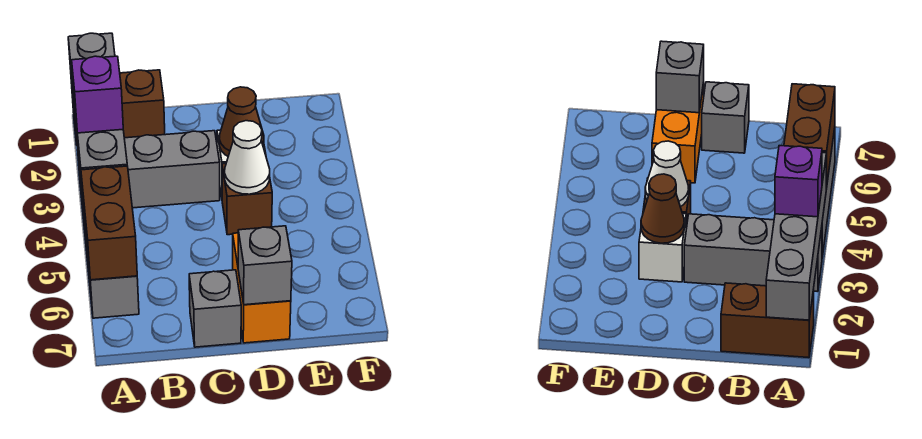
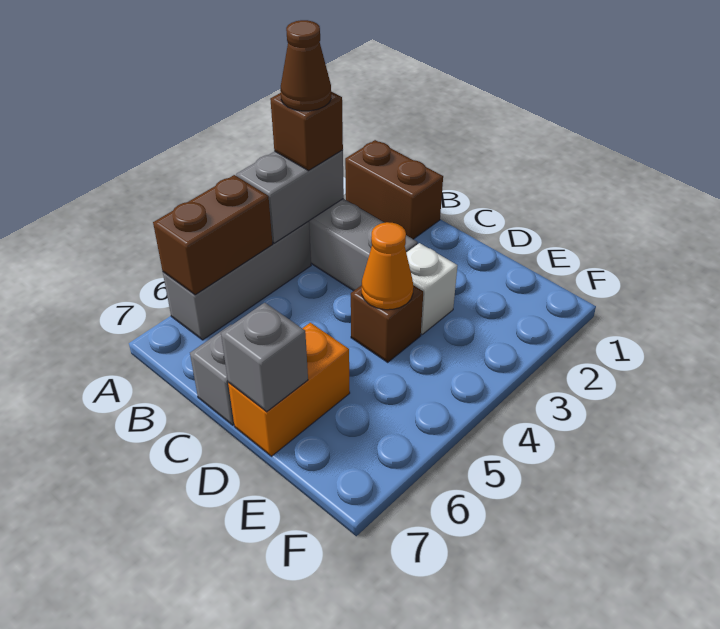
grey 1x4 brick [68,33,127,197] -> grey 1x2 brick [236,150,344,243]
purple 1x1 brick [72,56,123,133] -> brown 1x1 brick [270,92,343,171]
brown 1x1 cone [219,87,264,156] -> brown 1x1 cone moved to [280,20,331,111]
white 1x1 cone [225,121,270,194] -> orange 1x1 cone [362,222,413,310]

